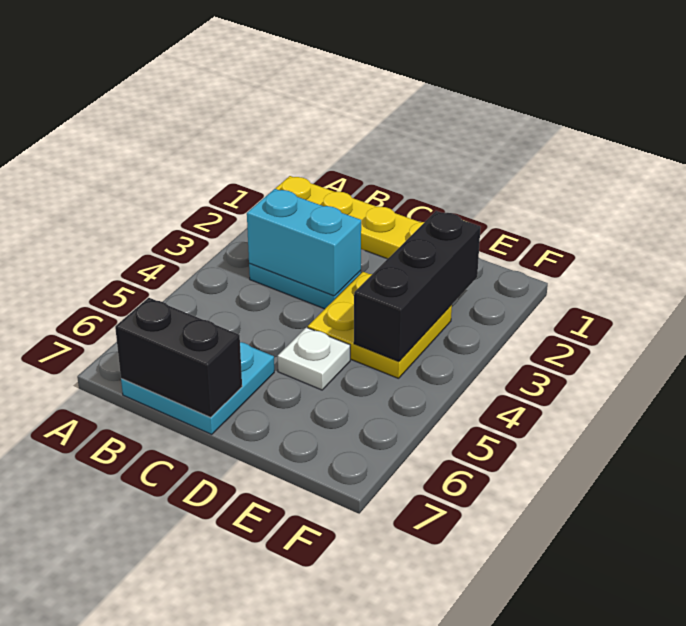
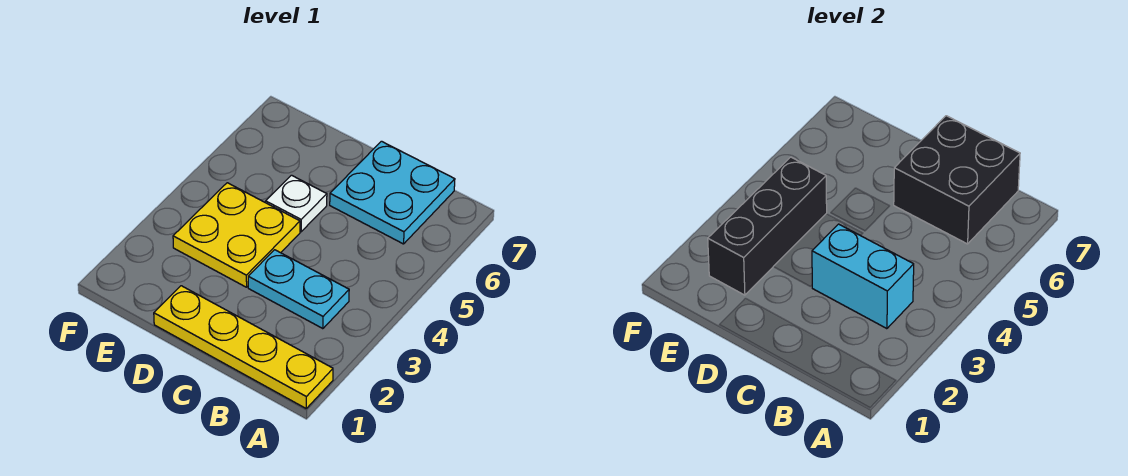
black 1x2 brick [115,298,242,417] -> black 2x2 brick [894,116,1020,244]

